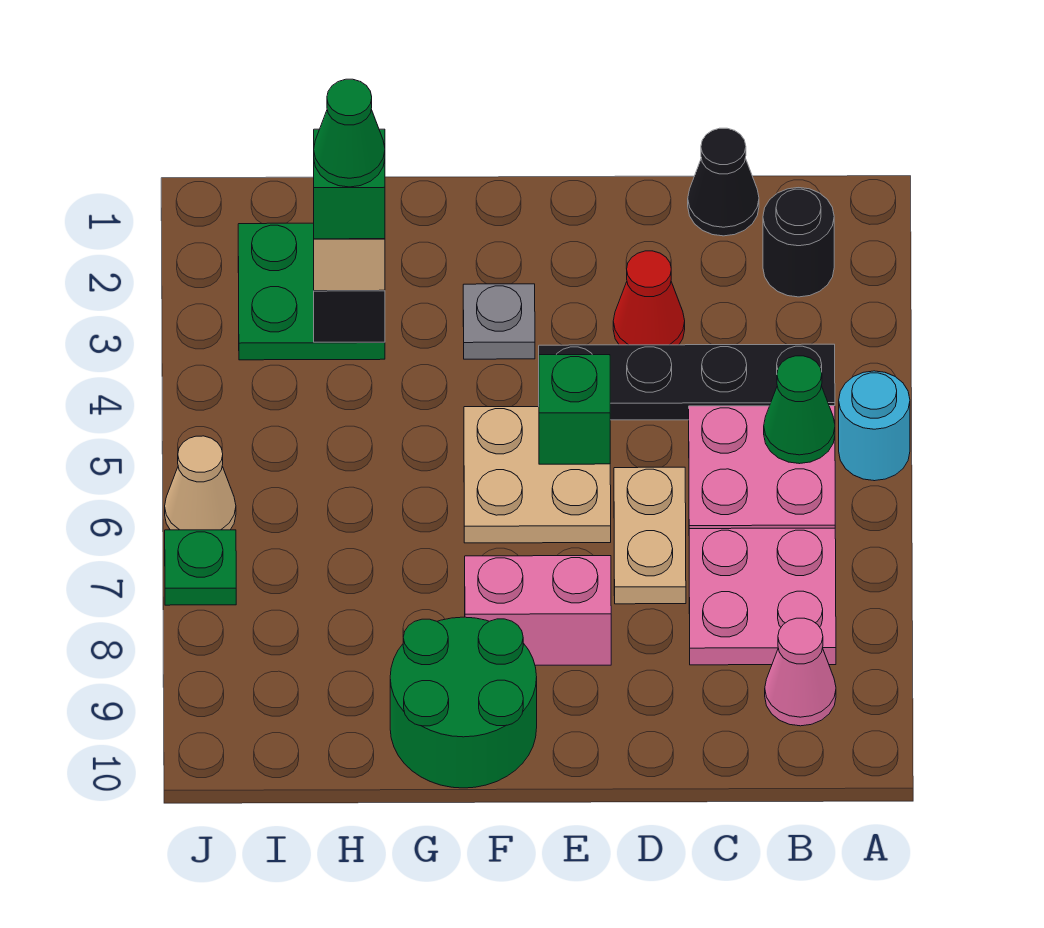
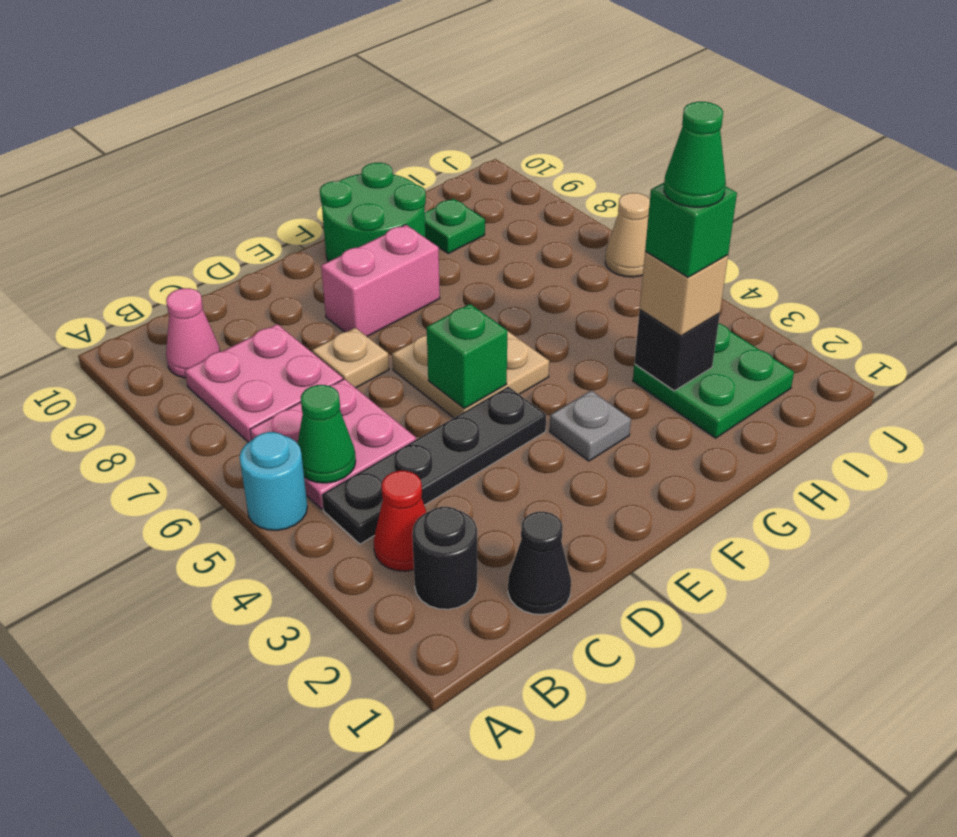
red 1x1 cone [613,251,685,345] -> red 1x1 cone moved to [374,471,427,571]
tan 1x2 plate [614,467,686,604] -> tan 1x1 plate [312,328,389,388]
green 1x1 plate [165,530,236,605] -> green 1x1 plate moved to [425,199,485,254]

